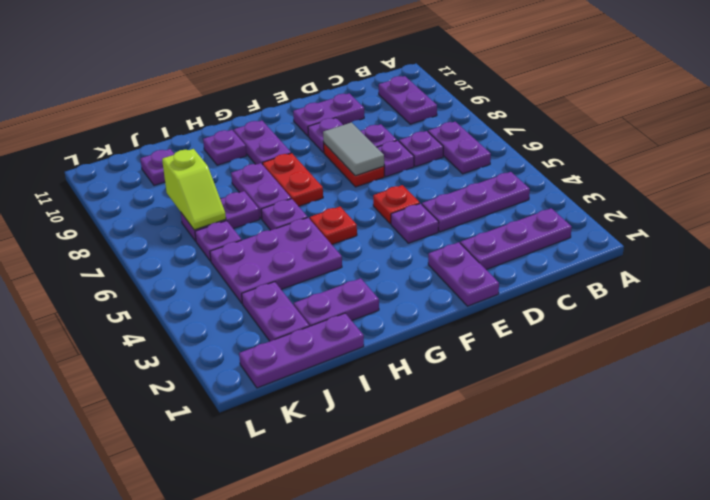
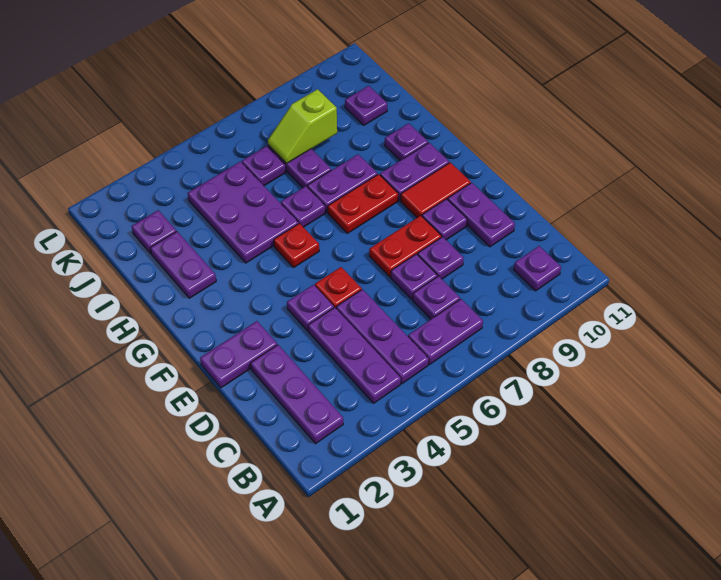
purple 1x2 plate [379,76,437,124] -> purple 1x1 plate [514,246,561,291]
grey 1x2 tile [323,122,384,176] -> none
none -> red 1x2 tile [400,162,471,218]
purple 1x3 plate [239,313,364,388] -> purple 1x3 plate moved to [336,289,429,384]
purple 1x2 plate [242,282,309,341] -> purple 1x1 plate [132,210,177,254]

